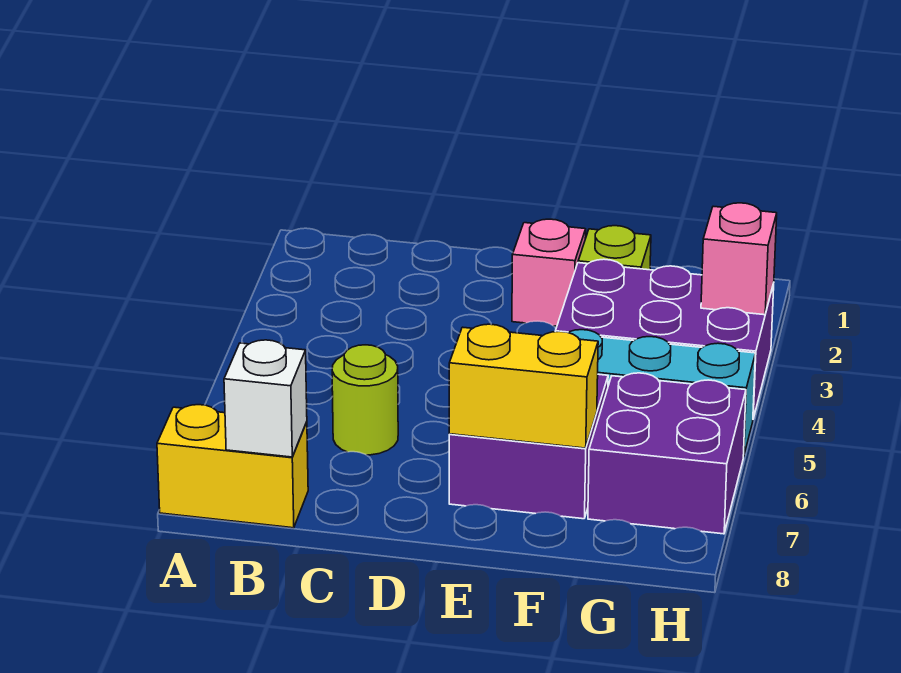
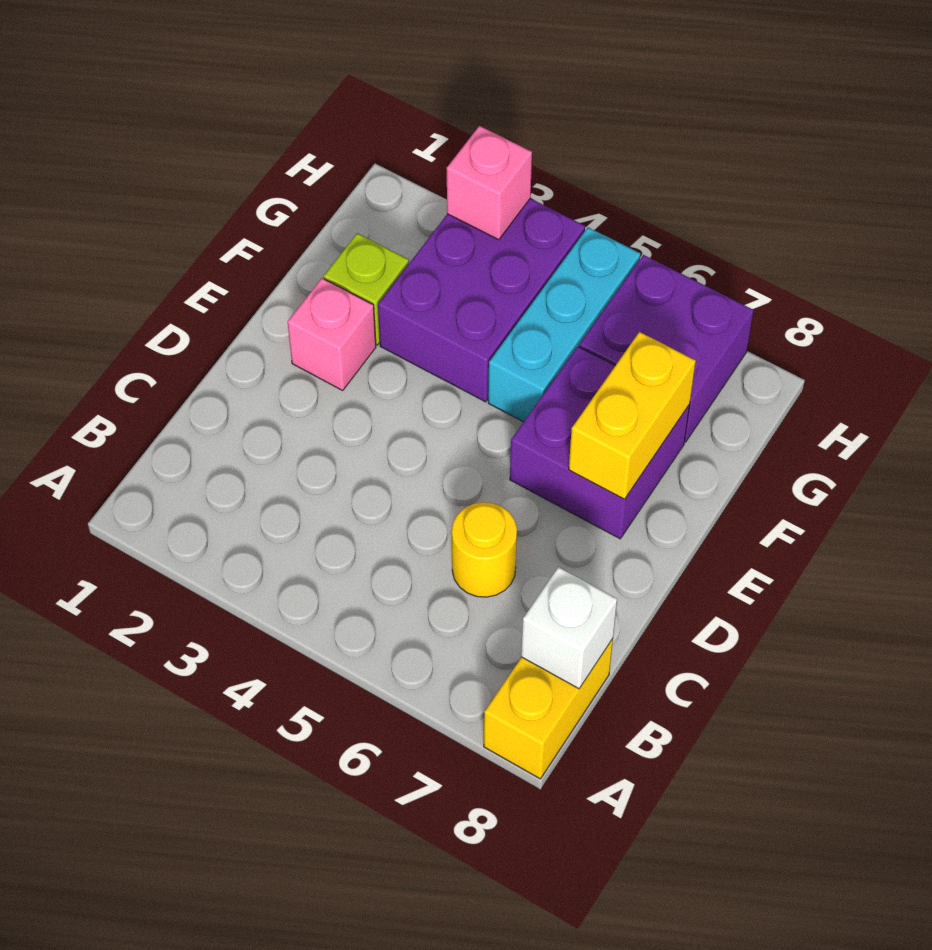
lime 1x1 round brick [332,345,398,455] -> yellow 1x1 round brick [452,502,517,597]

